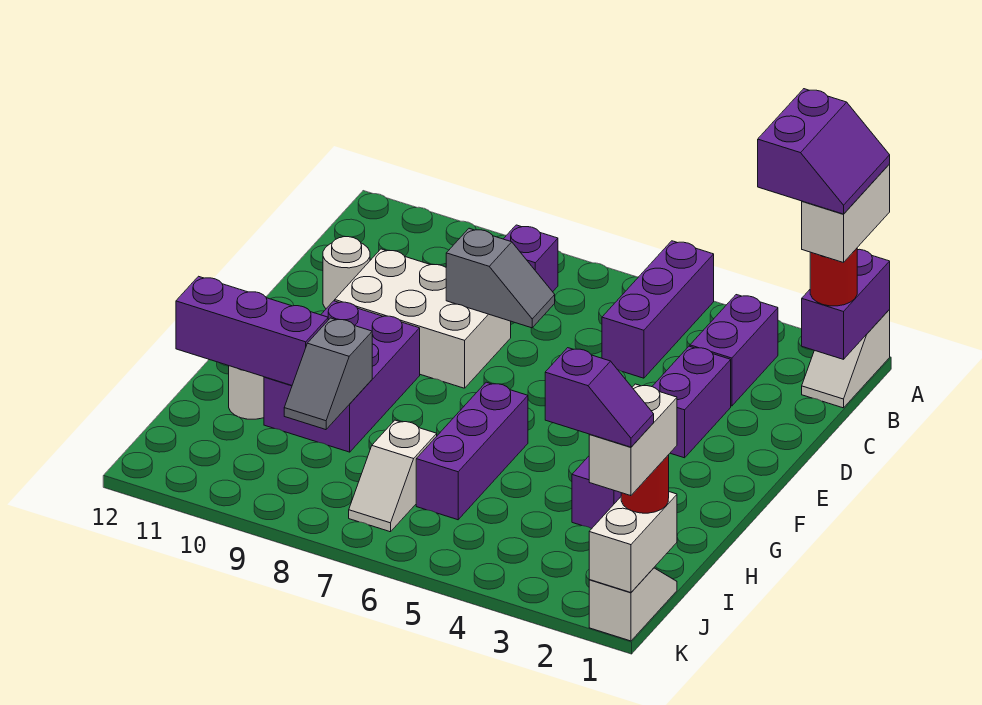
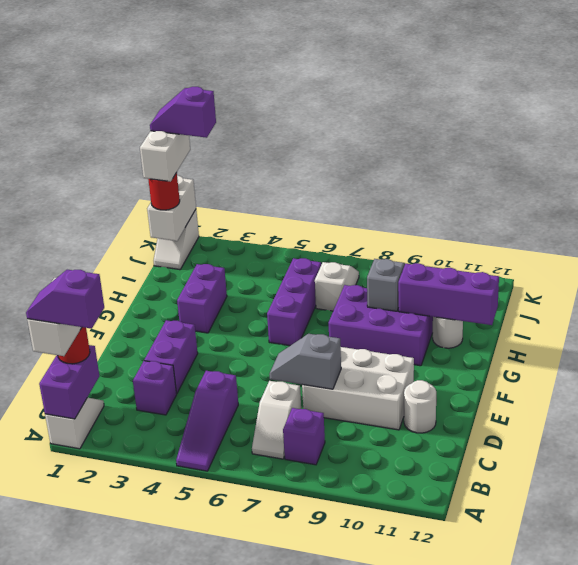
purple 2x2 slope [758,89,890,214] -> purple 1x2 slope [26,270,104,329]
purple 1x3 brick [602,241,714,378] -> purple 1x3 slope [176,371,238,471]
purple 1x2 brick [690,295,778,406] -> purple 1x1 brick [133,361,177,415]
none -> white 1x2 slope [252,381,301,459]
purple 2x3 brick [264,301,420,452] -> purple 2x3 brick turned to [329,285,433,366]

